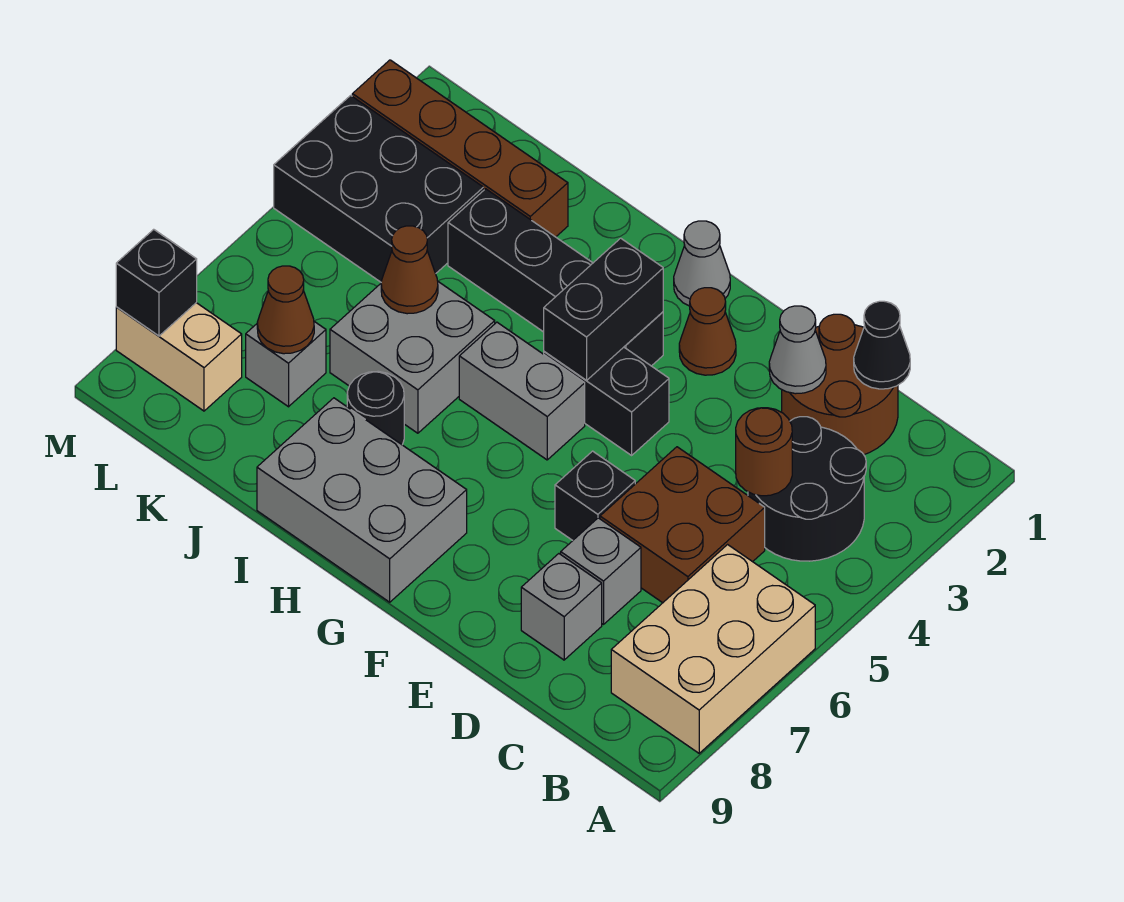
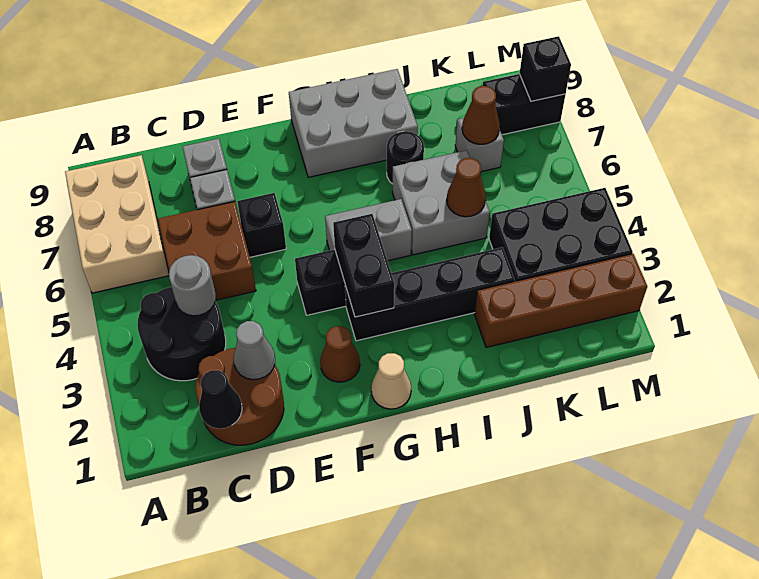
brown 1x1 round brick [736,408,792,496] -> grey 1x1 round brick [169,255,216,316]
grey 1x1 cone [674,221,730,306] -> tan 1x1 cone [371,353,411,409]
tan 1x2 brick [116,303,242,411] -> black 1x2 brick [483,74,566,135]

